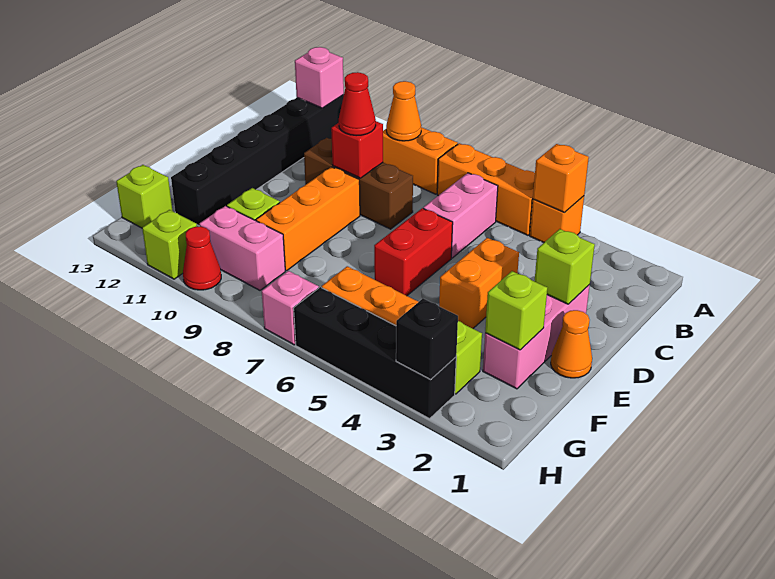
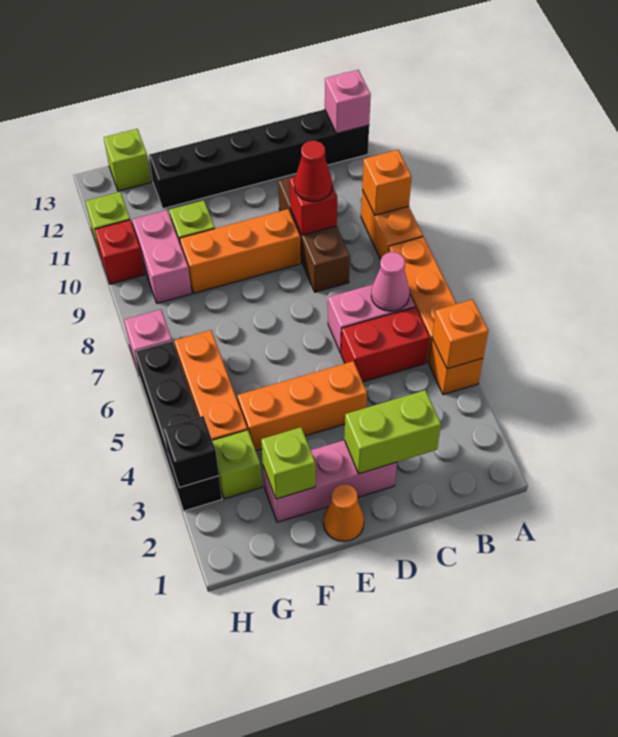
orange 1x1 cone [386,81,421,141] -> orange 1x1 brick [362,150,412,215]
none -> pink 1x1 cone [371,252,410,311]
lime 1x1 brick [534,229,595,304] -> lime 1x2 brick [344,390,441,474]
orange 1x2 brick [439,238,519,328] -> orange 1x3 brick [237,361,367,451]
red 1x2 brick [374,208,453,296] -> red 1x2 brick moved to [341,307,430,382]
red 1x1 cone [183,226,221,290] -> red 1x1 brick [95,220,145,284]

